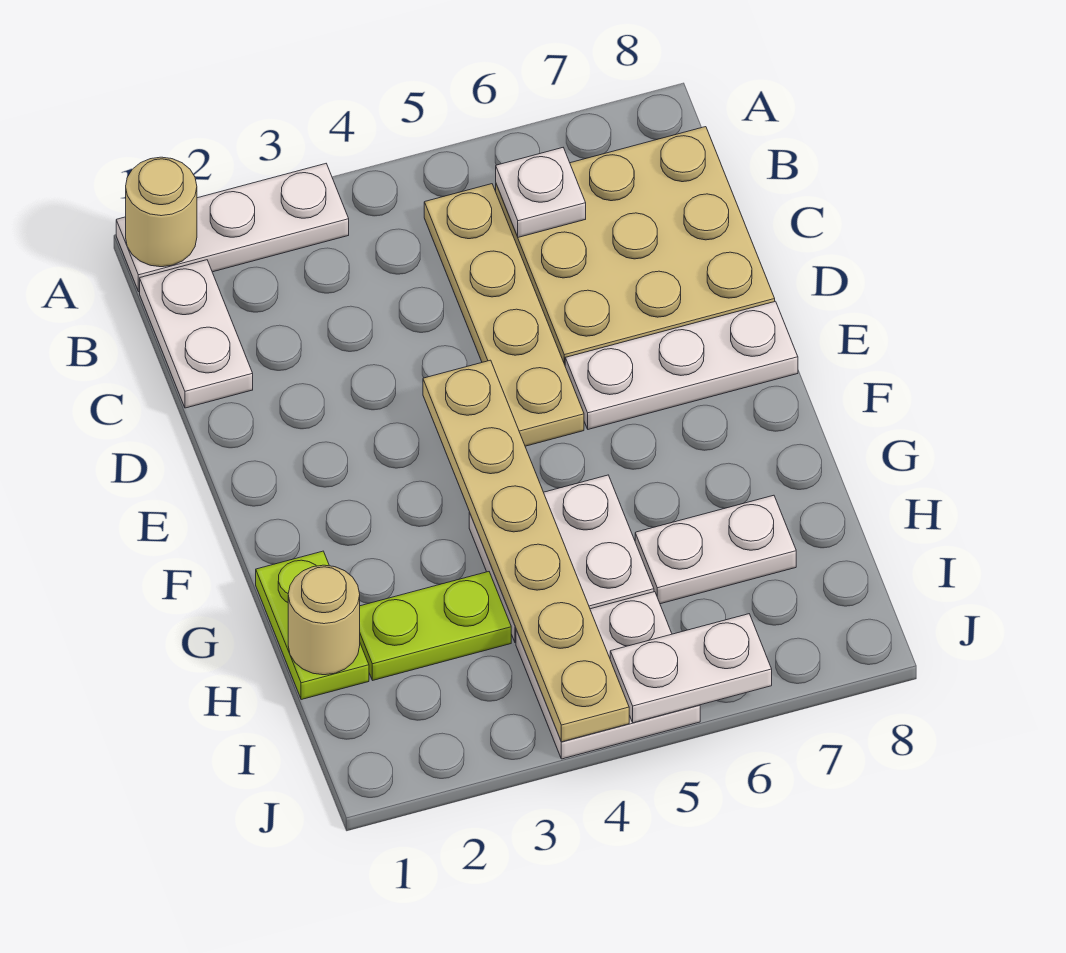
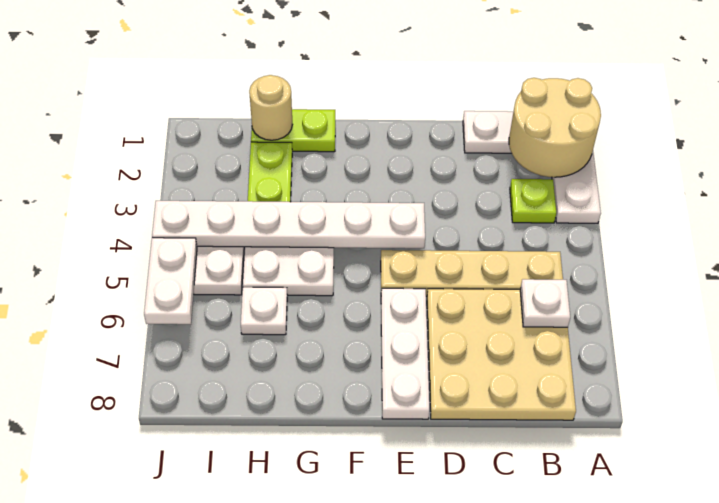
tan 1x1 round brick [126,157,197,267] -> tan 2x2 round brick [509,78,601,177]
none -> lime 1x1 plate [510,179,556,223]
tan 1x6 plate [423,360,629,742] -> white 1x6 plate [152,201,425,248]
white 1x2 plate [635,495,796,604] -> white 1x1 plate [241,287,287,335]

